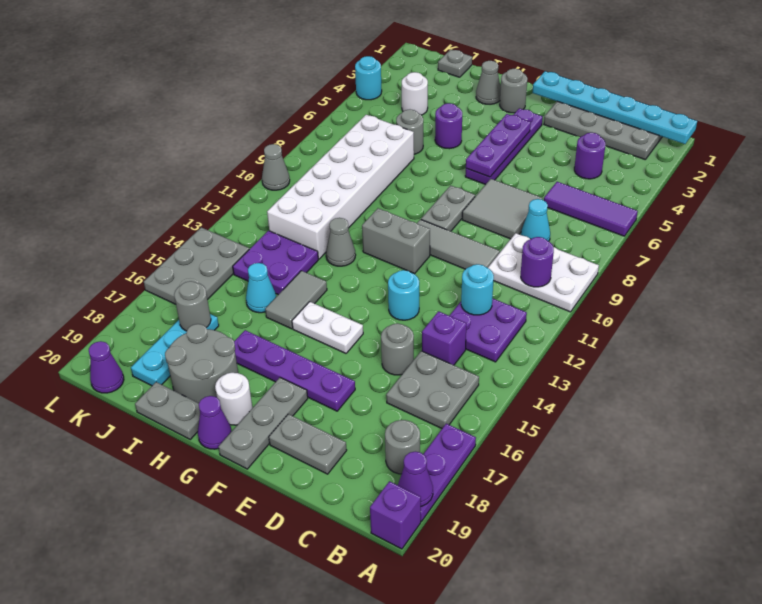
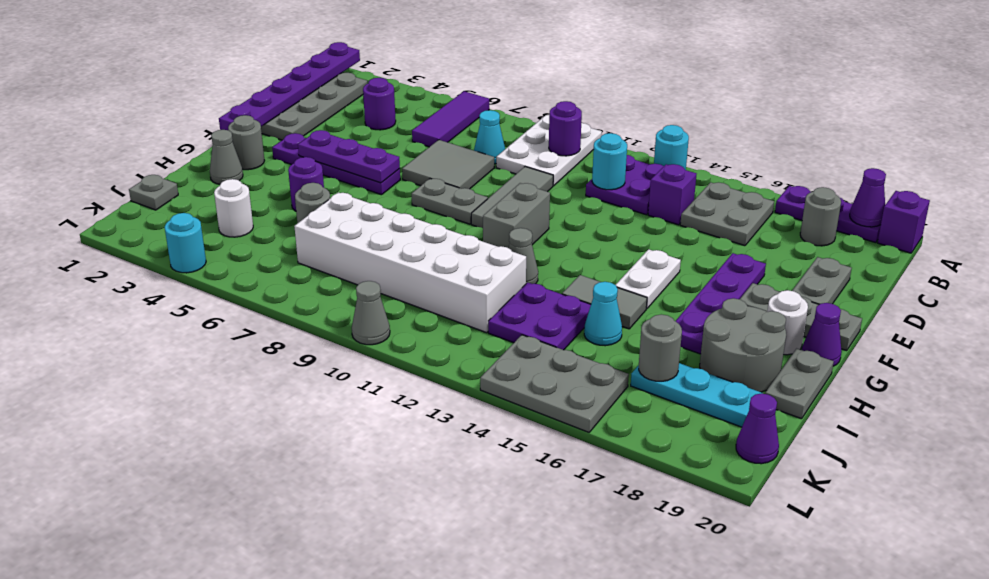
cyan 1x6 plate [532,71,697,144] -> purple 1x6 plate [219,42,360,130]
grey 1x1 round brick [381,323,414,375] -> none
cyan 1x1 round brick [388,270,419,320] -> cyan 1x1 round brick moved to [654,125,689,170]

